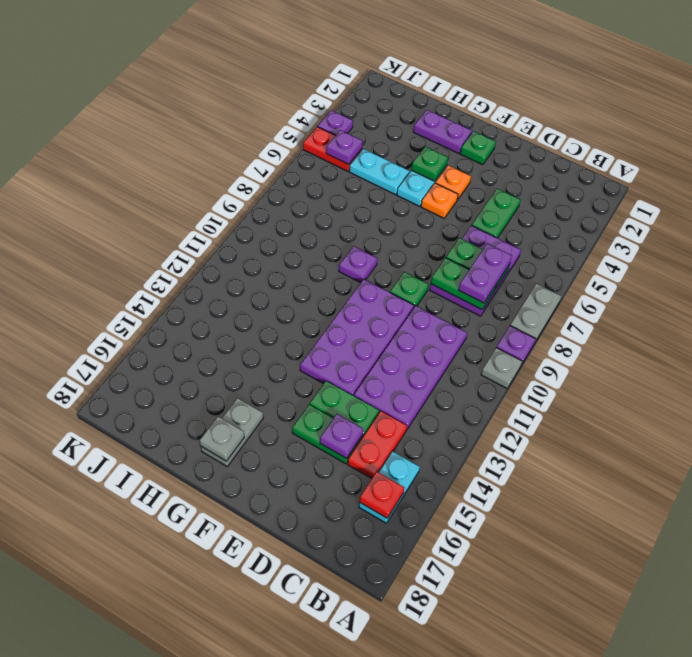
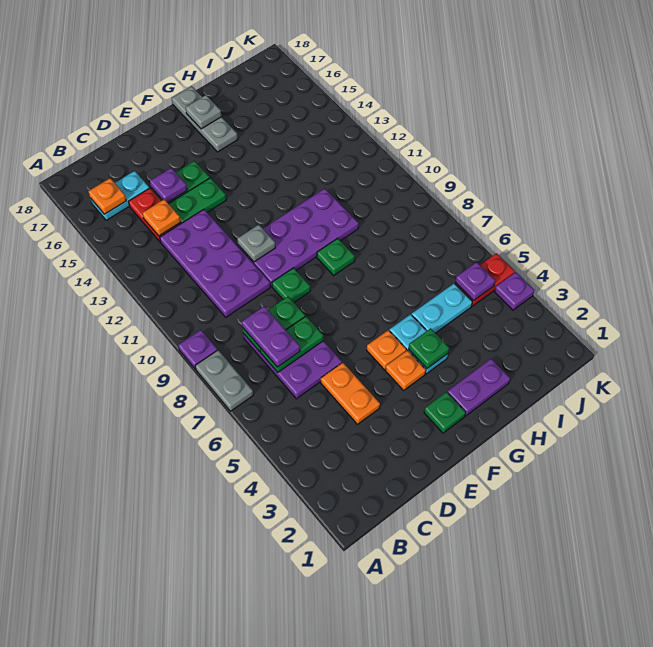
grey 1x1 plate [481,347,522,388] -> grey 1x1 plate moved to [237,225,275,262]
cyan 1x2 plate [359,451,420,523] -> cyan 1x2 plate turned to [90,171,149,220]
red 1x1 plate [360,472,404,518] -> orange 1x1 plate [88,178,126,214]
none -> orange 1x1 plate [143,199,181,236]
green 1x2 plate [472,189,521,238] -> orange 1x2 plate [321,363,380,424]
purple 2x4 plate [300,279,414,396] -> purple 2x4 plate turned to [238,189,359,287]
purple 1x1 plate [339,246,377,283] -> green 1x1 plate [317,238,355,275]
grey 1x2 plate [201,398,263,466] -> grey 1x3 plate [172,86,238,152]

